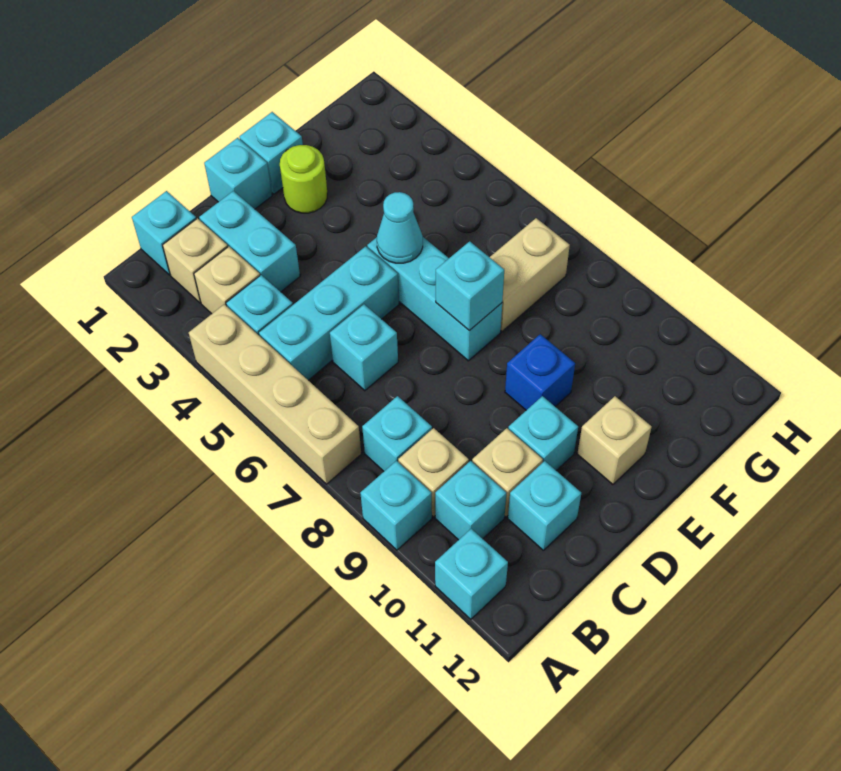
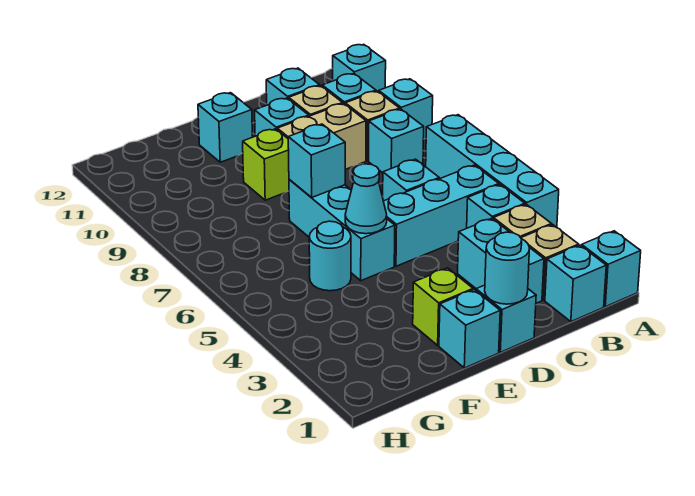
none -> cyan 1x1 brick [582,231,641,307]
tan 1x4 brick [189,304,361,484] -> cyan 1x4 brick [426,115,559,227]
none -> cyan 1x1 round brick [485,232,530,304]
lime 1x1 round brick [280,145,327,213] -> lime 1x1 brick [413,268,473,345]
blue 1x1 brick [505,334,575,410] -> lime 1x1 brick [243,129,289,200]
tan 1x1 brick [577,396,652,484] -> cyan 1x1 brick [198,93,252,162]
none -> cyan 1x1 round brick [309,221,351,291]
tan 1x2 brick [490,218,570,331] -> tan 1x2 brick moved to [277,104,366,169]

